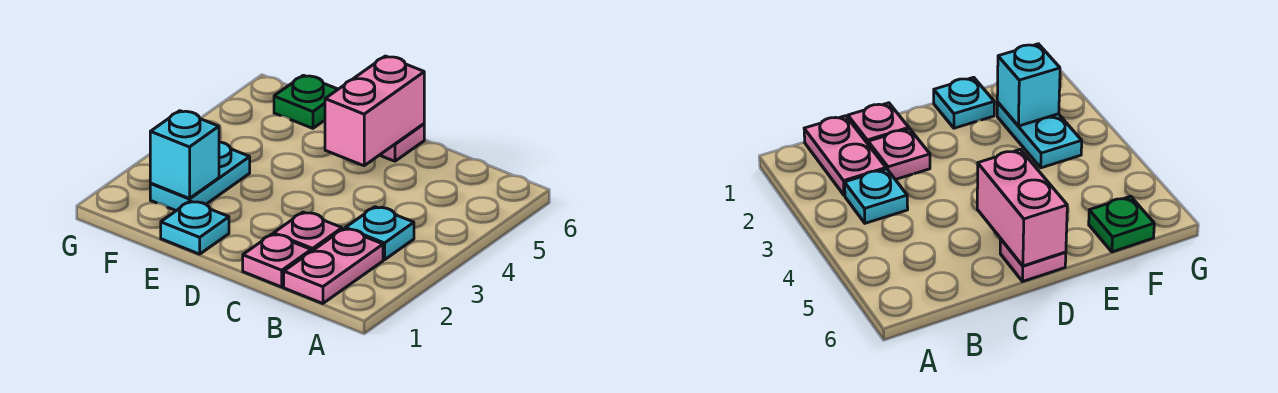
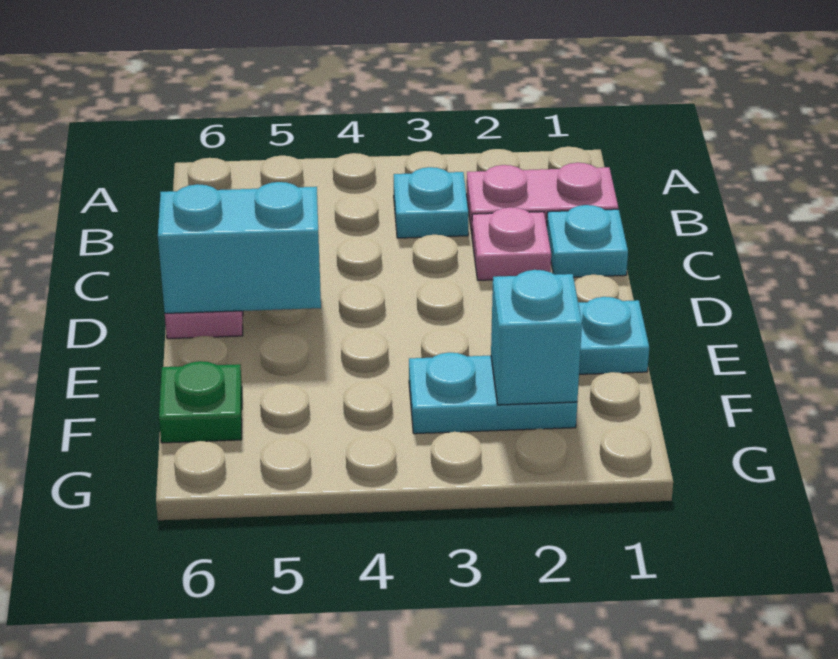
pink 1x1 plate [243,234,311,287] -> cyan 1x1 plate [547,205,628,277]
pink 1x2 brick [325,56,424,166] -> cyan 1x2 brick [158,182,321,313]

